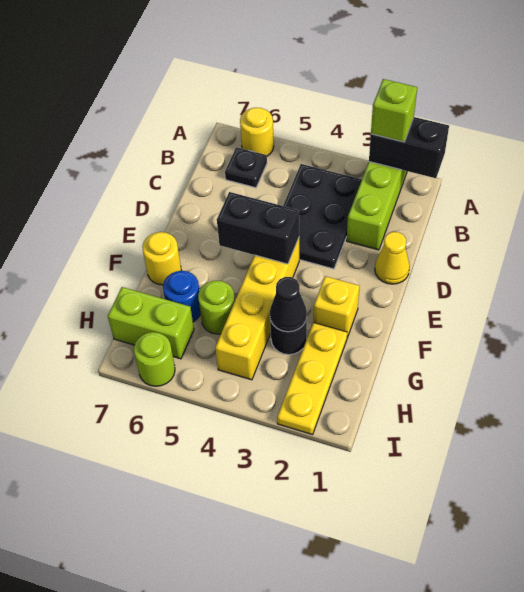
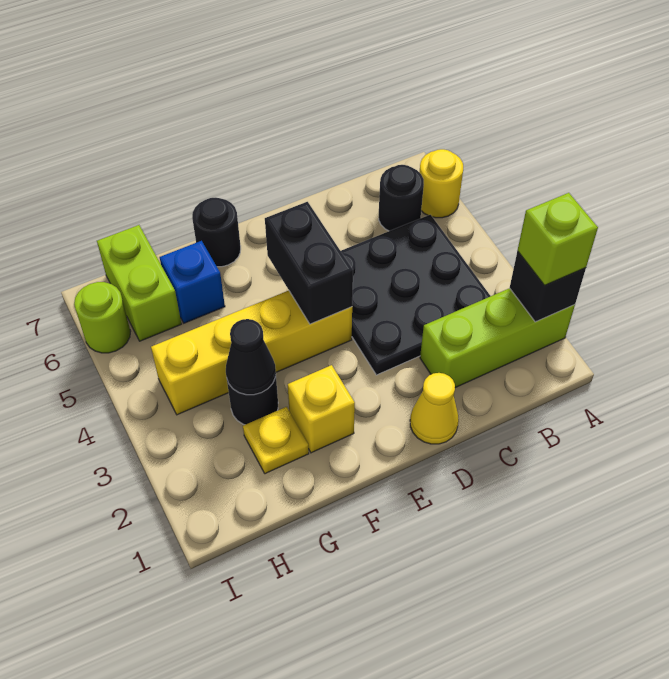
black 1x2 brick [369,117,449,178] -> black 1x1 brick [510,251,586,322]
black 2x3 plate [283,164,362,269] -> black 3x3 plate [341,215,490,375]
black 1x1 plate [225,147,267,188] -> black 1x1 round brick [379,165,424,231]
yellow 1x1 round brick [142,232,181,285] -> black 1x1 round brick [192,198,241,267]
yellow 1x3 plate [277,322,347,435] -> yellow 1x1 plate [243,407,309,474]
lime 1x1 round brick [198,281,235,334] -> none
blue 1x1 round brick [163,271,201,322] -> blue 1x1 brick [160,241,225,323]

